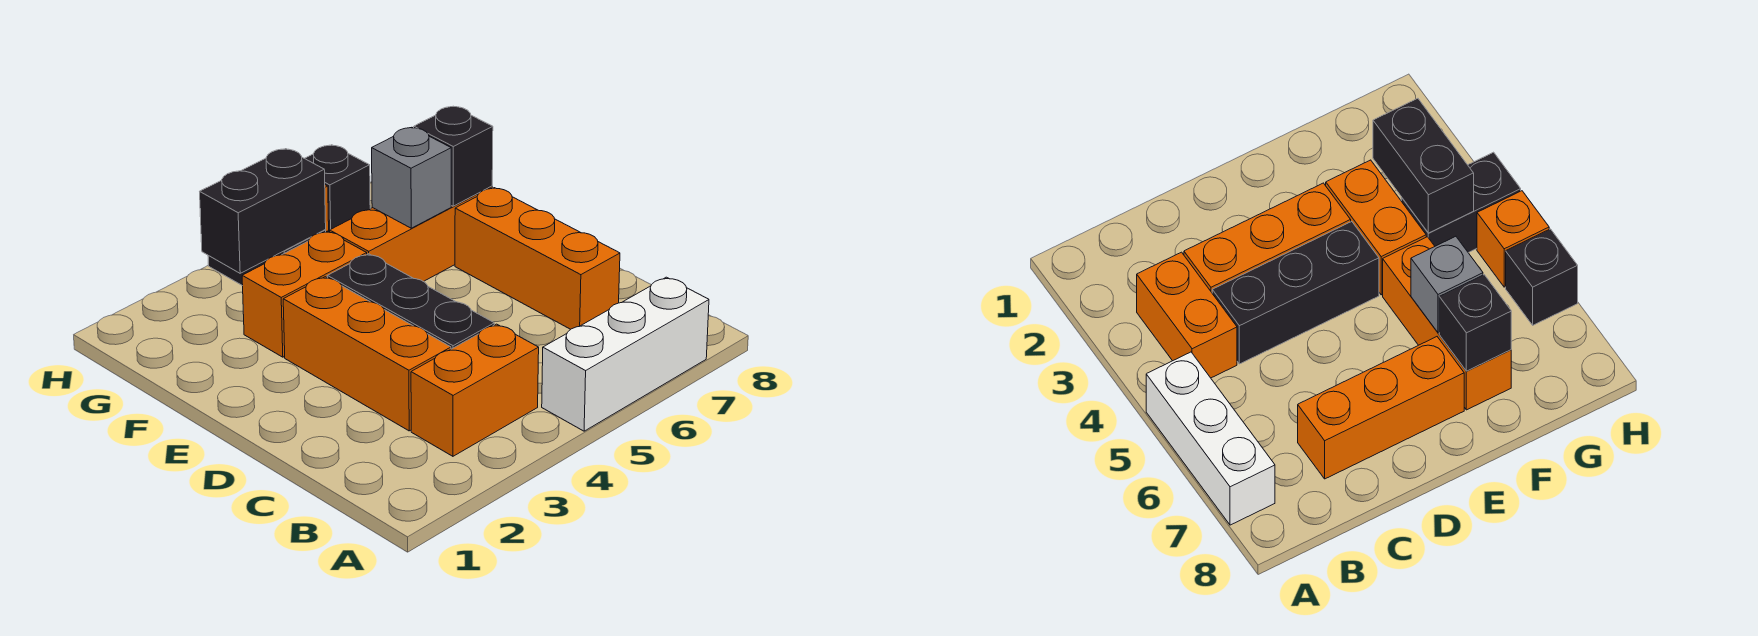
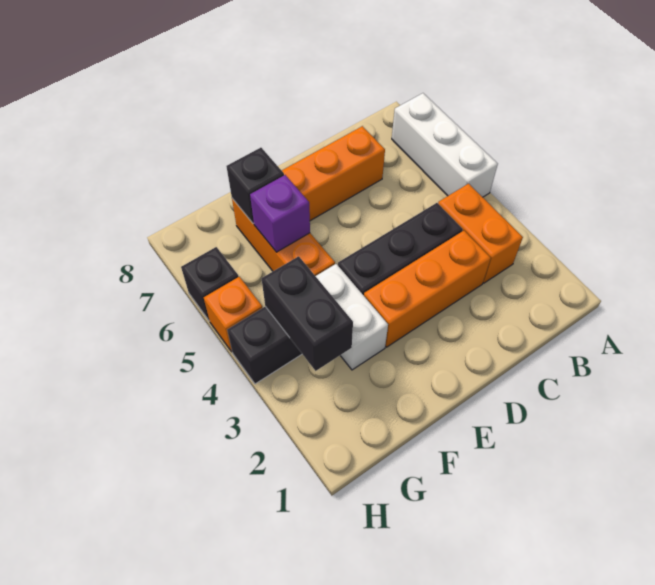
orange 1x2 brick [242,231,367,357] -> white 1x2 brick [316,264,388,370]
grey 1x1 brick [372,128,451,228] -> purple 1x1 brick [250,175,310,252]

